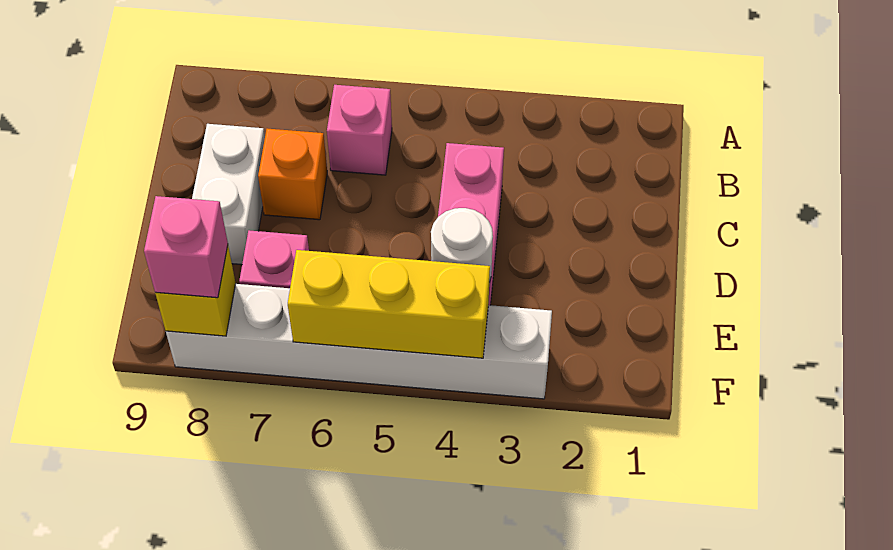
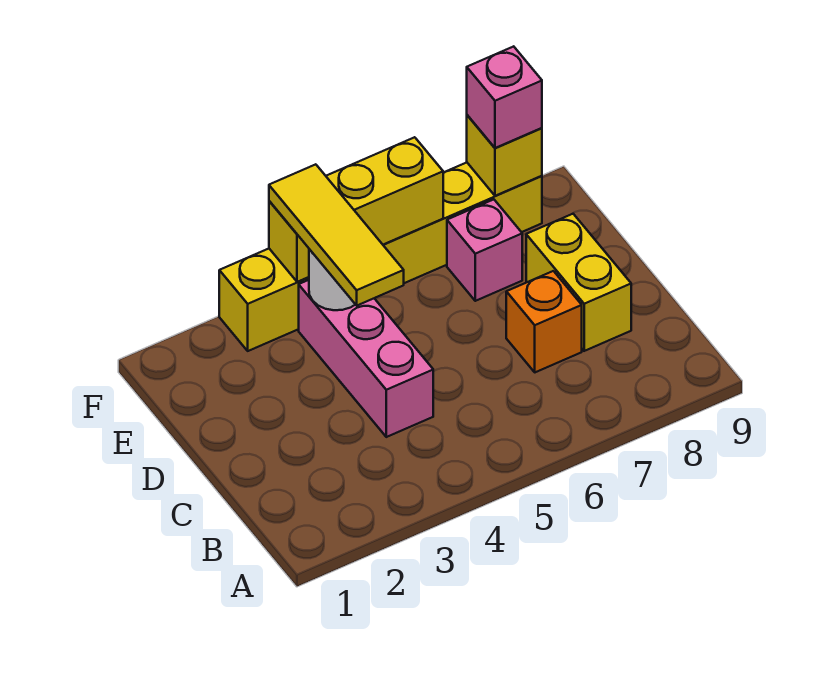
pink 1x1 brick [327,85,392,175] -> none
white 1x2 brick [192,124,265,265] -> yellow 1x2 brick [526,214,631,351]
none -> yellow 1x3 tile [269,164,404,305]
white 1x6 brick [166,284,552,399] -> yellow 1x6 brick [219,163,542,351]

